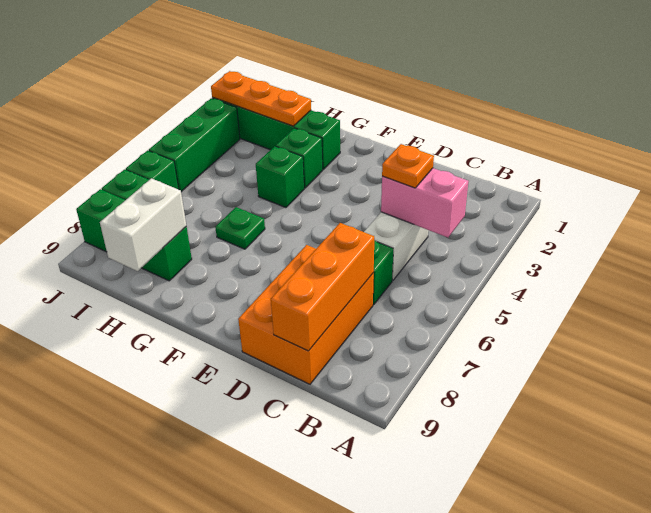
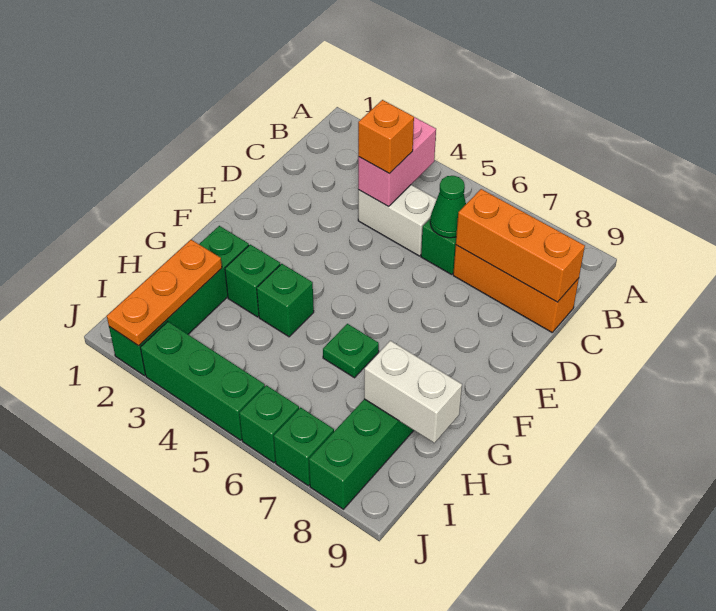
orange 1x1 plate [382,144,434,188] -> orange 1x1 brick [358,100,414,174]
none -> green 1x1 cone [430,176,466,238]
orange 2x3 brick [238,245,374,384] -> orange 1x3 brick [453,245,579,332]

